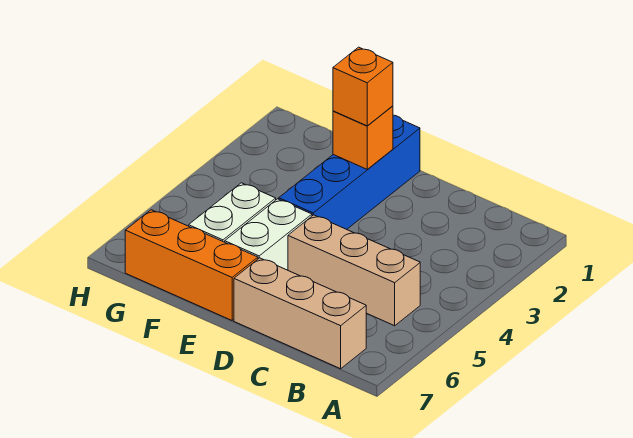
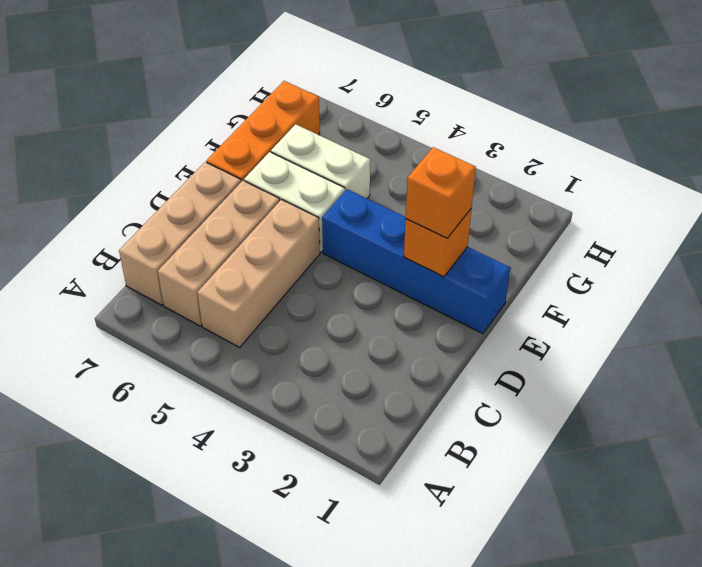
none -> tan 1x3 brick [158,181,280,326]

